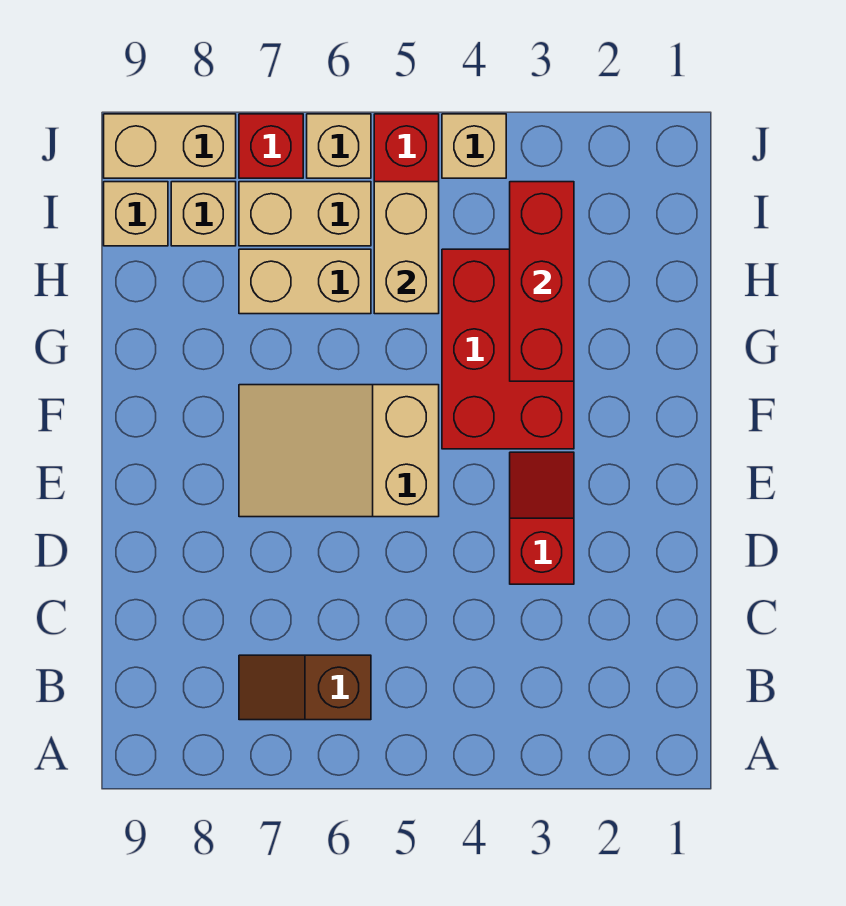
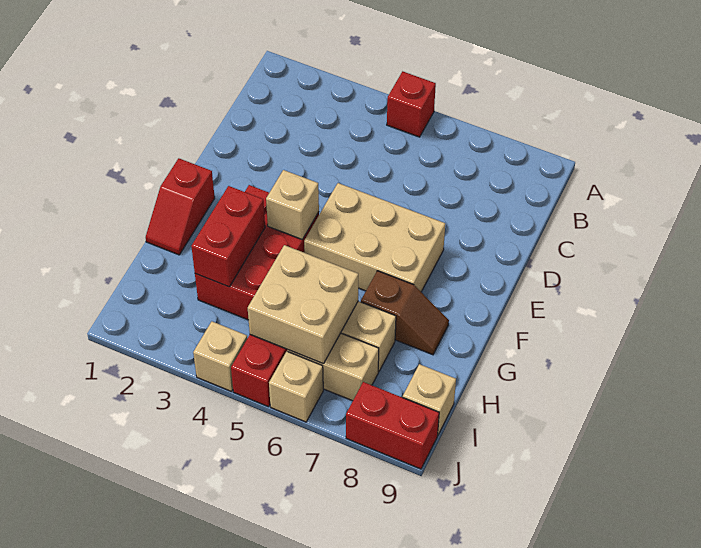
brown 1x2 slope [239,655,371,720] -> brown 1x2 slope moved to [361,271,449,355]
red 1x2 slope [510,452,574,584] -> red 1x2 slope moved to [146,158,215,255]
tan 2x3 slope [239,385,439,517] -> tan 2x3 brick [304,183,445,292]
red 1x3 brick [510,182,574,381] -> red 1x2 brick [191,186,265,287]
tan 1x2 brick [374,182,439,314] -> tan 2x2 brick [248,245,358,364]
tan 1x1 brick [171,182,236,246] -> tan 1x1 brick moved to [266,170,319,239]
red 1x1 brick [239,114,303,178] -> red 1x1 brick moved to [387,71,436,137]
tan 1x2 brick [104,114,236,178] -> red 1x2 brick [346,382,439,469]

